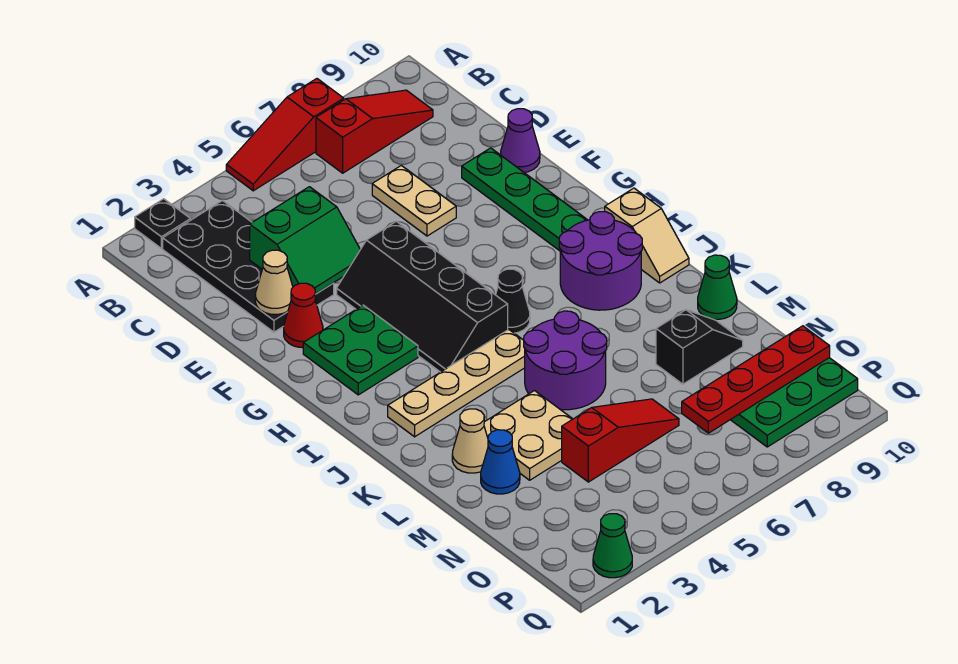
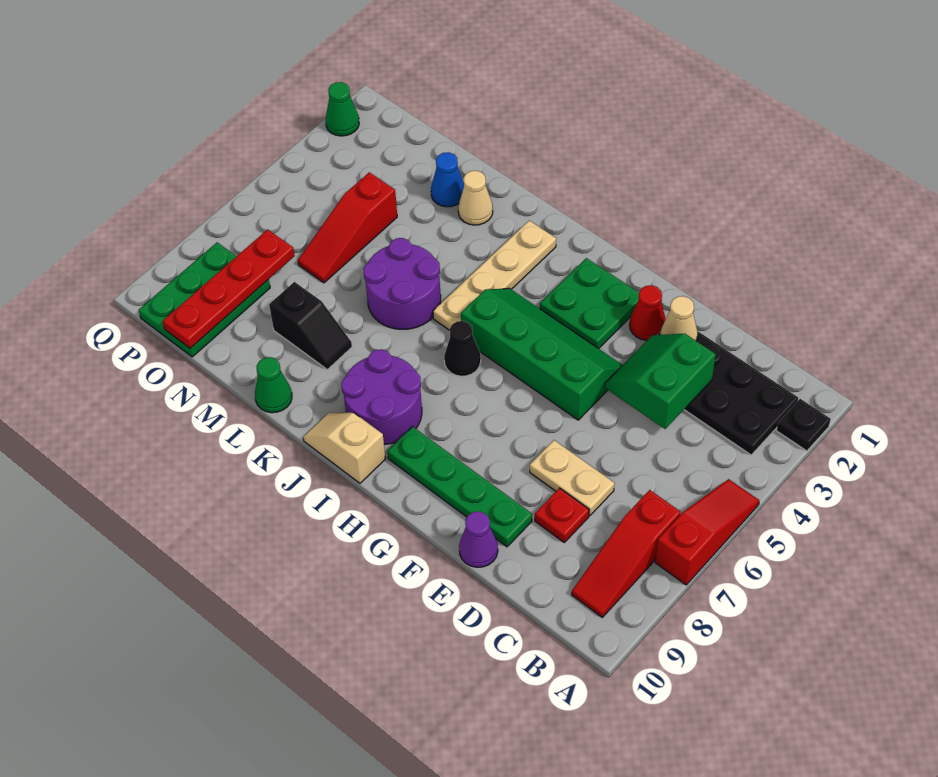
none -> red 1x1 plate [535,488,589,542]
black 2x4 slope [337,221,508,372] -> green 2x4 slope [461,288,622,420]
tan 2x2 plate [484,391,572,480] -> none
black 1x2 slope [656,310,743,384] -> black 1x2 slope turned to [269,282,352,369]

